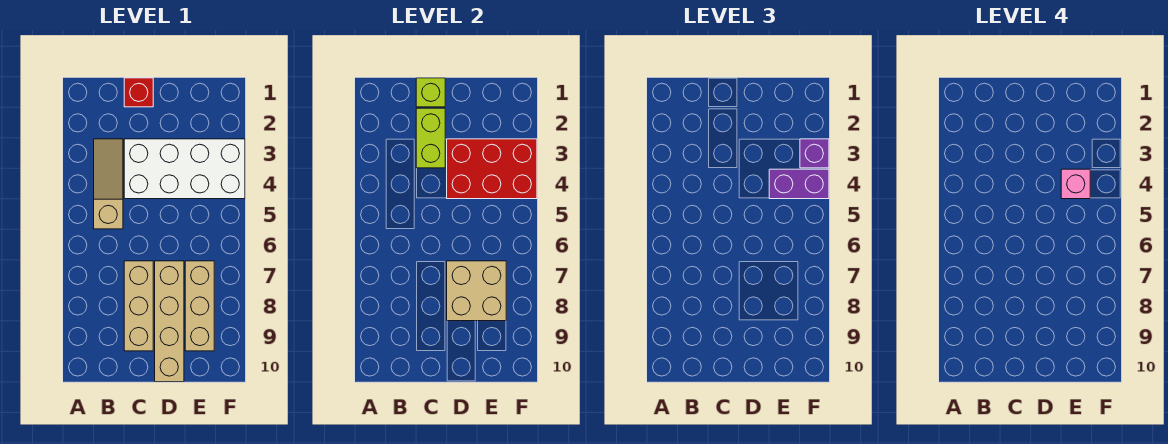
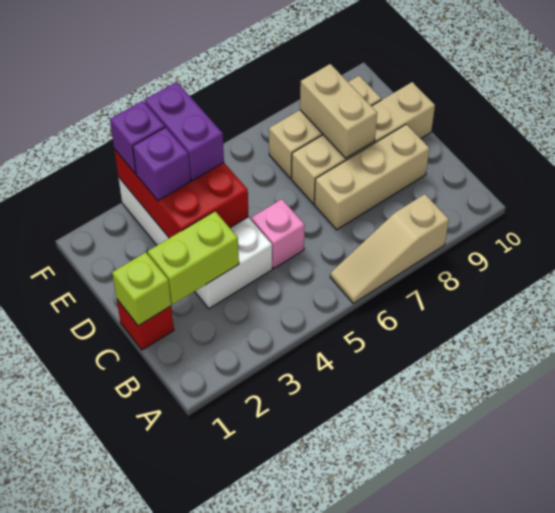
tan 1x3 slope [94,139,123,229] -> tan 1x3 slope moved to [330,194,449,303]
tan 2x2 brick [447,261,506,321] -> tan 1x2 brick [300,64,377,158]
none -> purple 1x1 brick [133,127,190,201]
pink 1x1 brick [1061,169,1090,199] -> pink 1x1 brick moved to [251,199,305,268]

